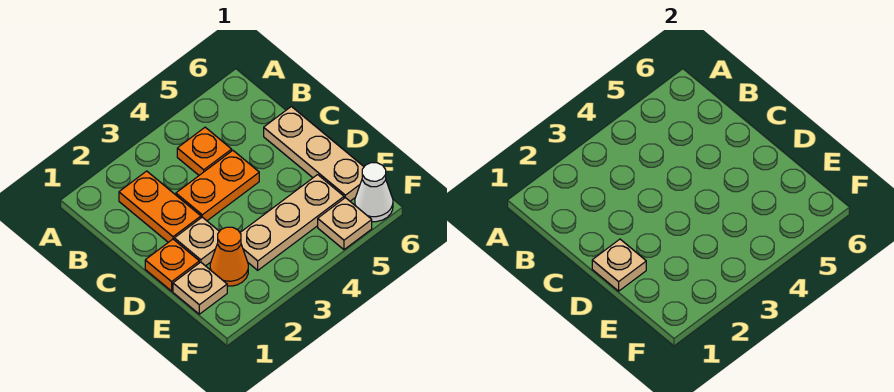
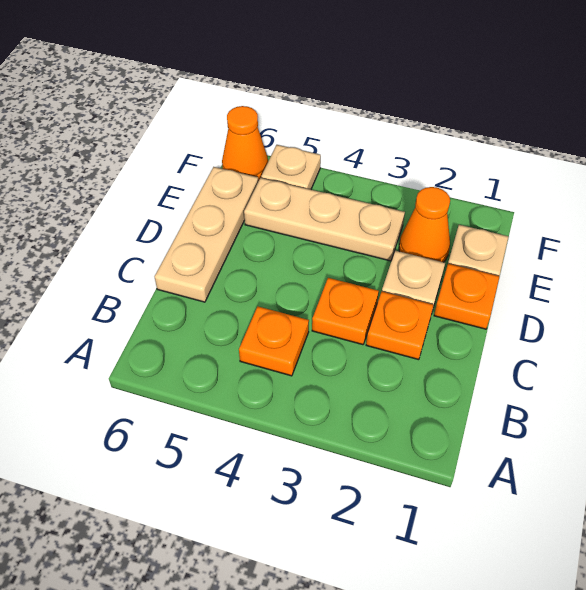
orange 1x2 plate [119,171,201,242] -> orange 1x1 plate [366,292,433,360]
orange 1x2 plate [176,151,259,221] -> orange 1x1 plate [312,278,379,345]
tan 1x1 plate [592,239,646,291] -> none
white 1x1 cone [355,163,393,222] -> orange 1x1 cone [222,106,268,181]

